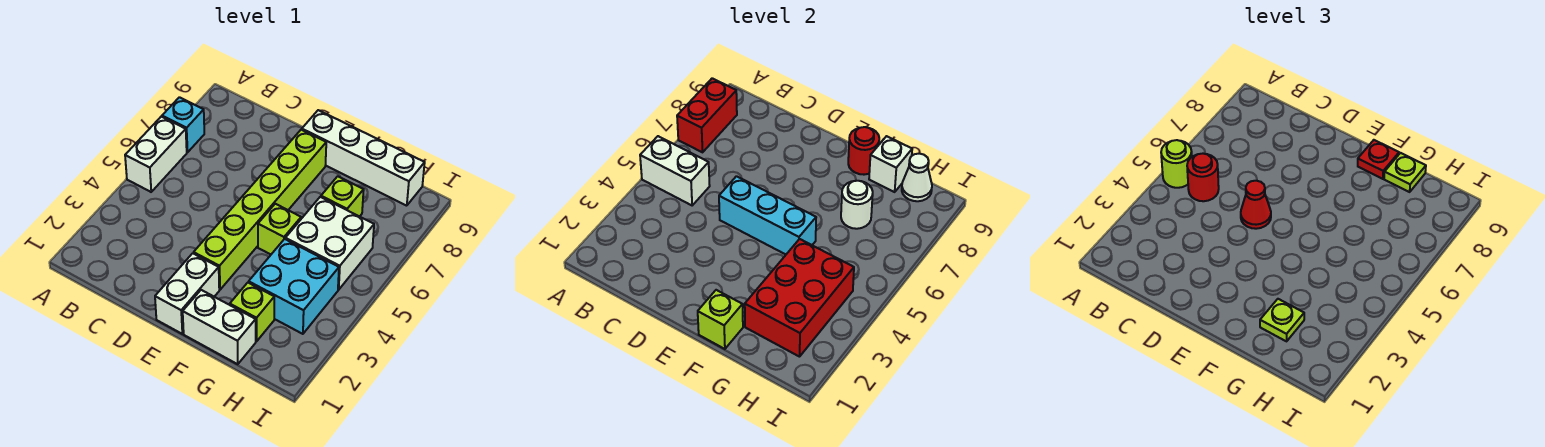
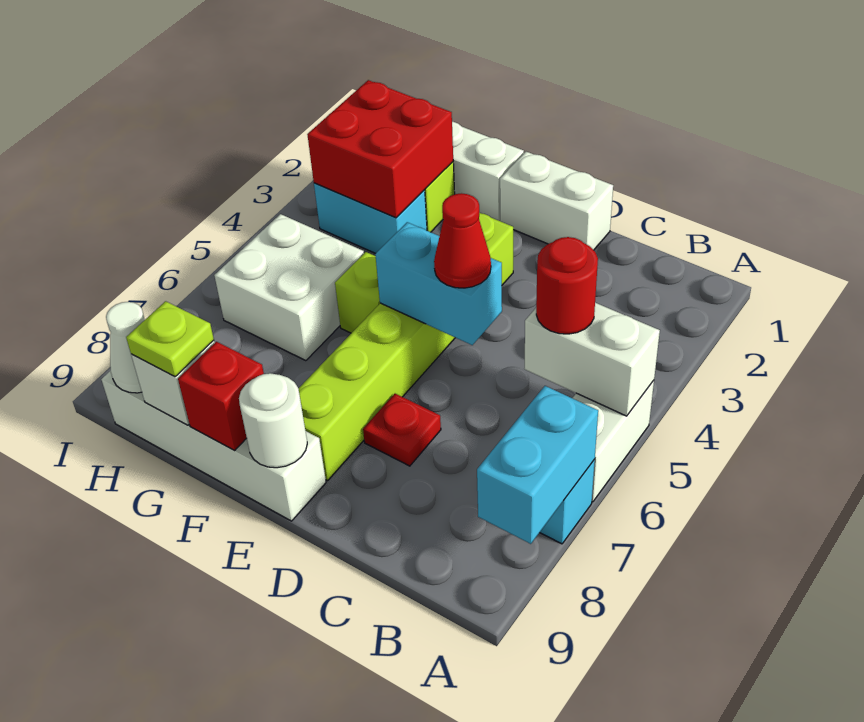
lime 1x1 round brick [1161,140,1192,188] -> none
red 1x2 brick [677,78,737,152] -> cyan 1x2 brick [477,386,598,544]
cyan 1x3 brick [719,176,816,254] -> cyan 1x2 brick [375,222,502,345]
white 1x2 brick [155,253,219,334] -> white 1x2 brick turned to [500,152,613,250]
lime 1x1 brick [698,290,743,349] -> none
red 1x1 round brick [848,127,879,175] -> red 1x1 brick [178,342,264,451]
red 1x1 plate [1358,140,1399,179] -> red 1x1 plate moved to [363,394,441,466]
red 2x3 brick [745,239,854,357] -> red 2x2 brick [307,80,453,218]
lime 1x1 plate [1260,299,1304,341] -> none
cyan 2x2 brick [249,239,339,334] -> cyan 1x2 brick [314,183,427,253]
lime 1x1 brick [321,176,364,217] -> none
white 1x1 round brick [841,181,873,229] -> white 1x1 round brick moved to [239,373,307,468]

